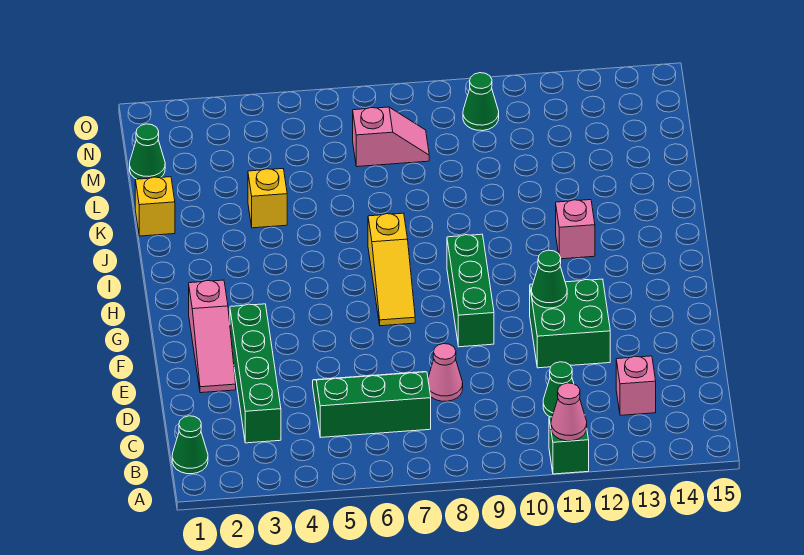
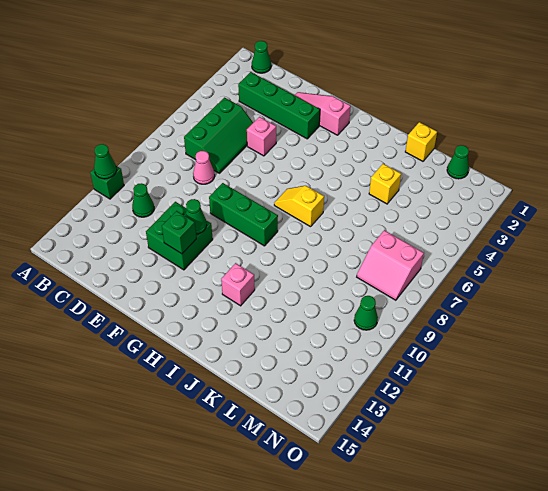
pink 1x1 cone [551,383,587,441] -> green 1x1 cone [94,144,117,179]
pink 1x1 brick [616,356,656,415] -> pink 1x1 brick moved to [247,117,276,156]
none -> green 1x1 brick [162,211,196,254]
yellow 1x3 slope [368,213,415,326] -> yellow 1x2 slope [274,186,324,227]
pink 1x2 slope [353,107,429,167] -> pink 2x2 slope [357,230,424,300]

